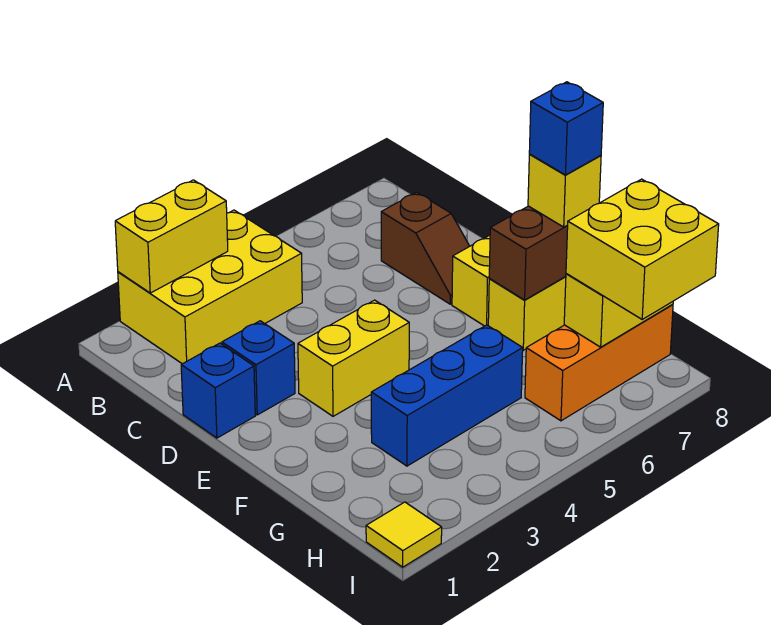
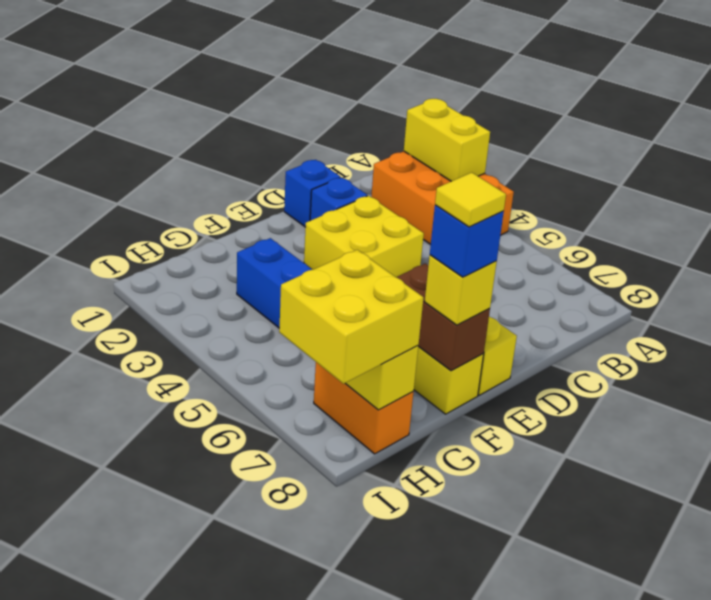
yellow 2x3 brick [118,210,302,364] -> orange 2x3 brick [371,151,514,245]
brown 1x2 slope [381,192,470,304] -> none
yellow 1x2 brick [298,300,409,416] -> yellow 2x2 brick [304,196,424,277]
orange 1x3 brick [525,304,673,421] -> orange 1x2 brick [314,362,413,454]
yellow 1x1 tile [366,502,442,567] -> yellow 1x1 tile moved to [435,173,506,227]

